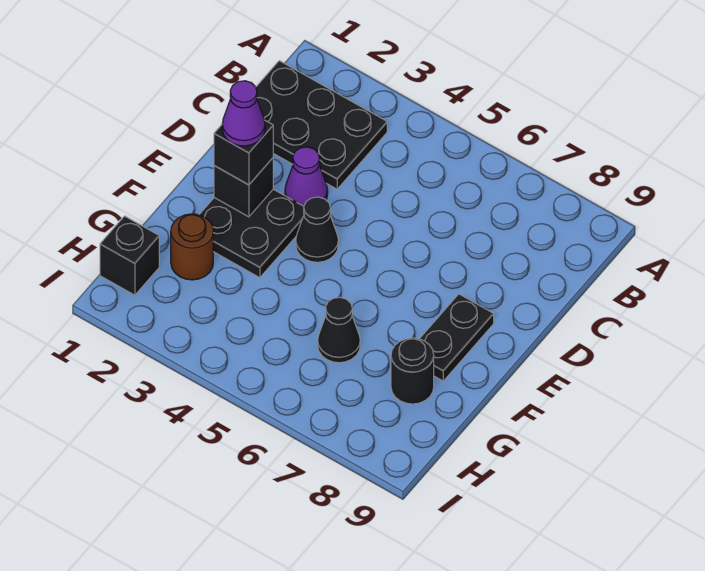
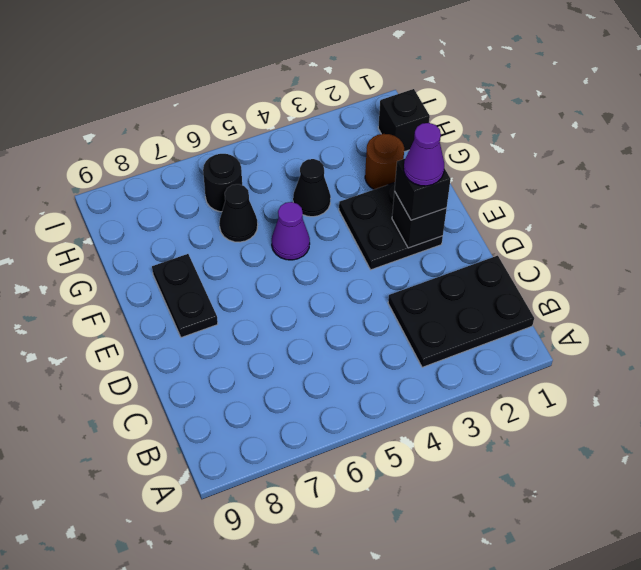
purple 1x1 cone [285,147,328,206] -> purple 1x1 cone moved to [272,202,310,260]
black 1x1 cone [296,197,338,262] -> black 1x1 cone moved to [293,159,331,217]
black 1x1 round brick [391,338,434,404] -> black 1x1 round brick moved to [203,154,242,212]

